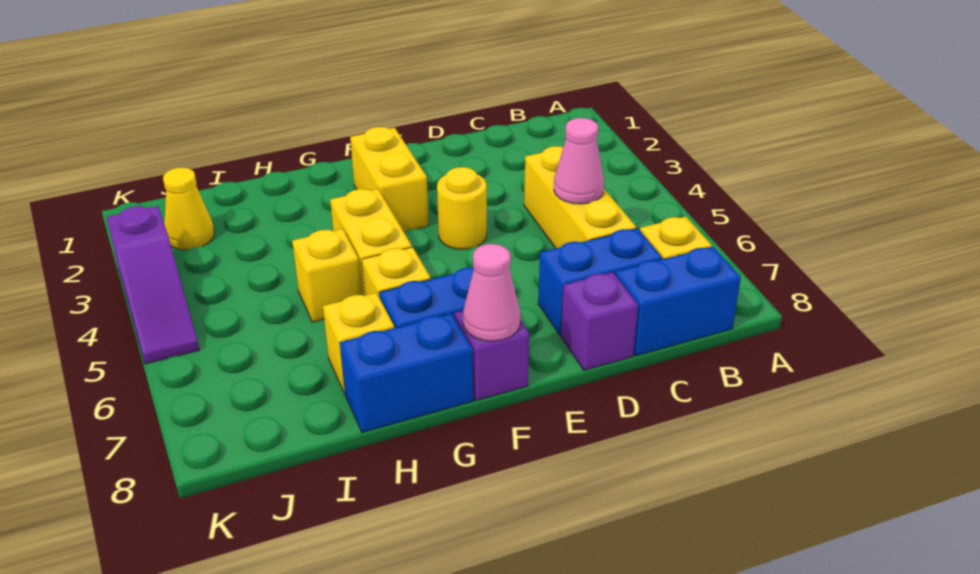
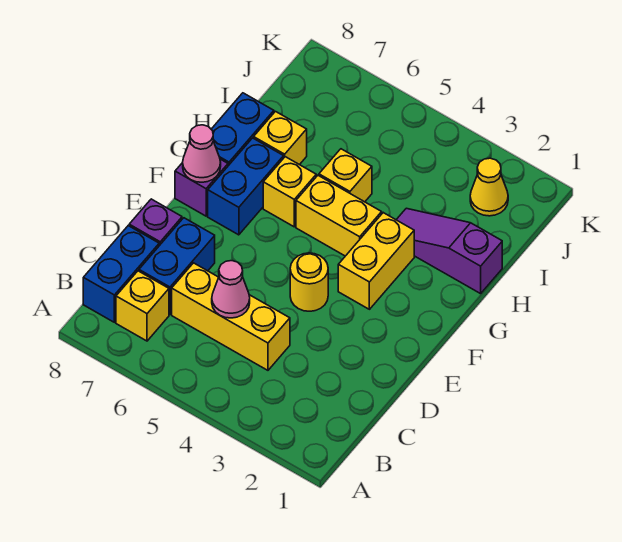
yellow 1x2 brick [350,127,429,232] -> yellow 1x2 brick turned to [338,213,414,309]
purple 1x3 slope [107,206,199,364] -> purple 1x3 slope moved to [396,208,502,294]

